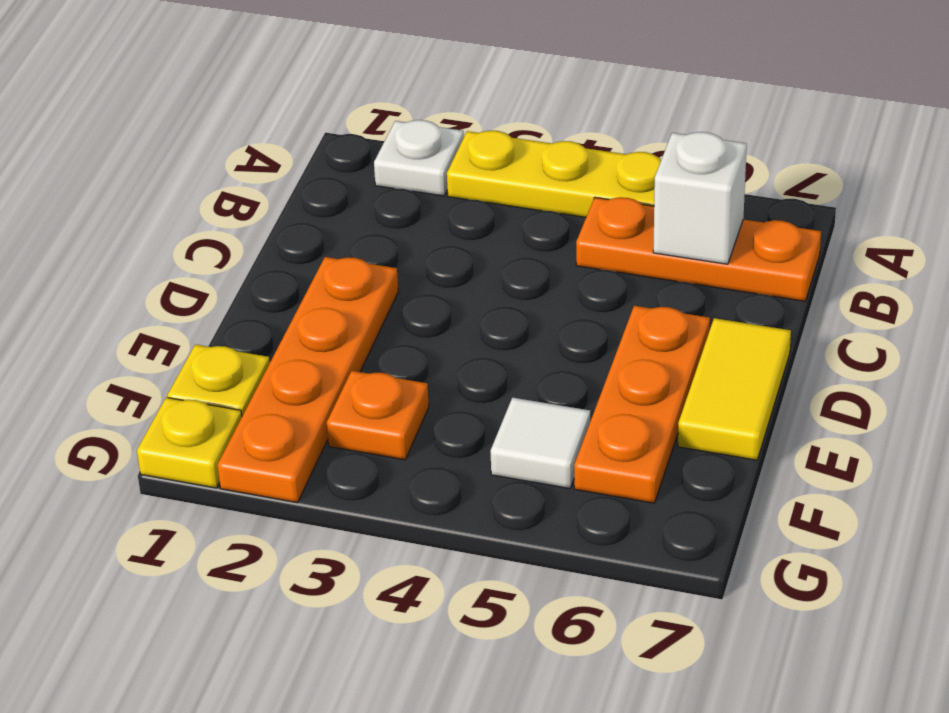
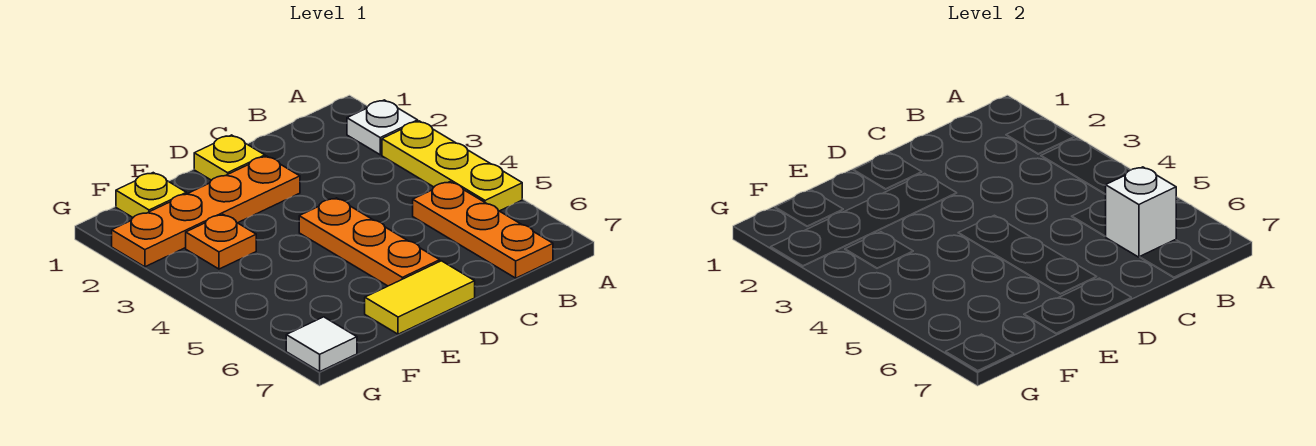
orange 1x3 plate [574,306,710,503] -> orange 1x3 plate turned to [299,198,440,286]
white 1x1 tile [491,398,590,489] -> white 1x1 tile moved to [286,317,357,371]
yellow 1x1 plate [137,398,242,488] -> yellow 1x1 plate moved to [194,135,265,180]

